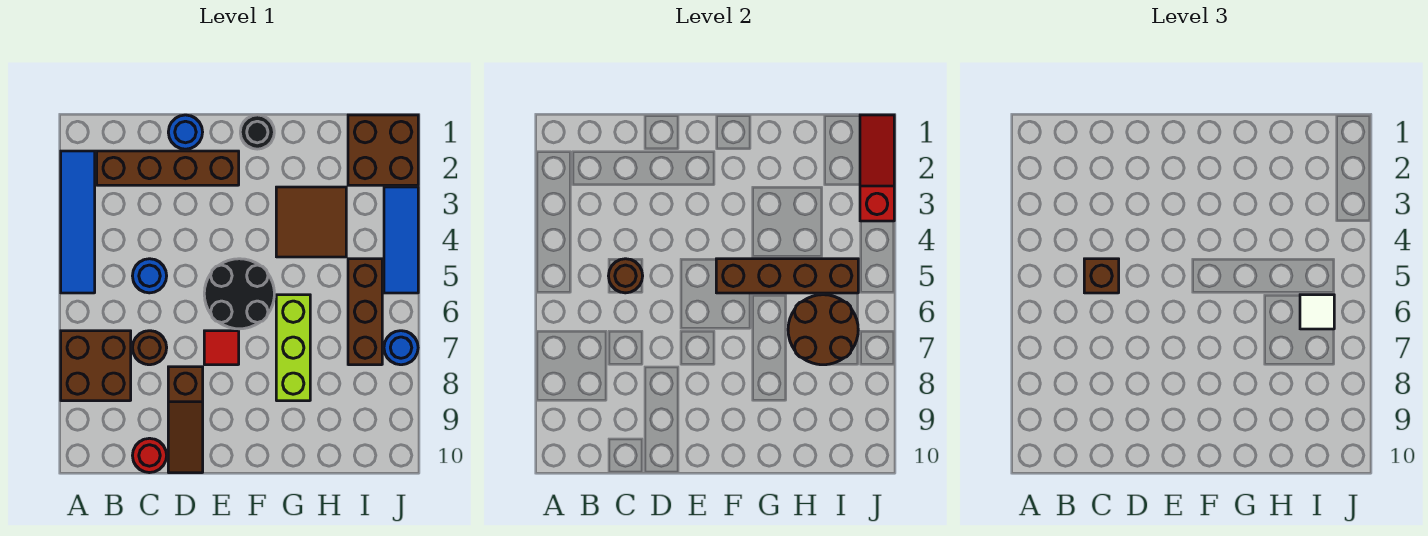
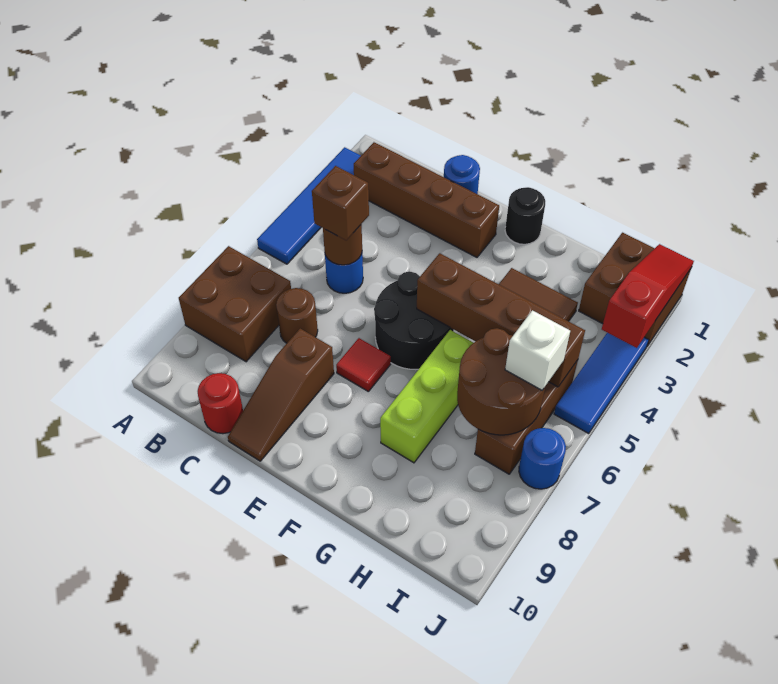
white 1x1 tile [1300,295,1334,329] -> white 1x1 brick [505,310,570,390]

